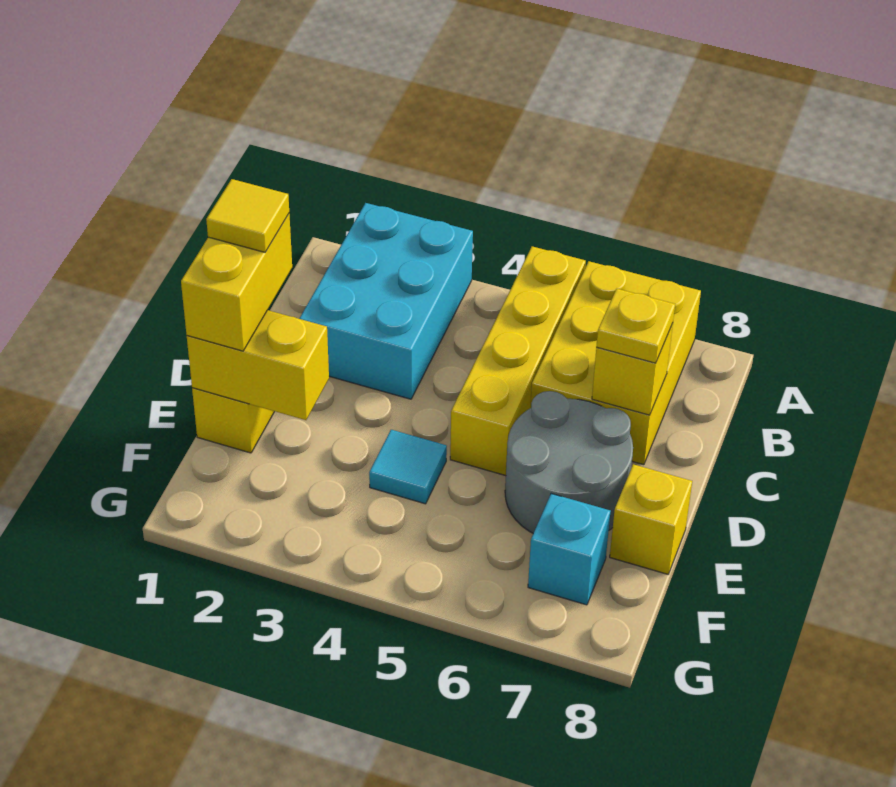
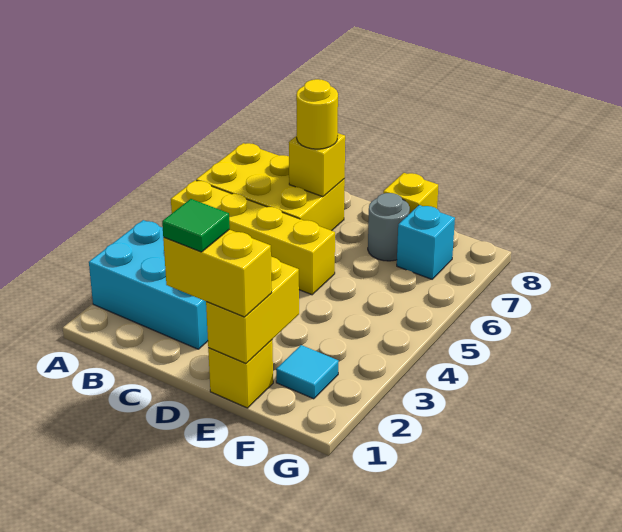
yellow 1x1 plate [596,289,675,363] -> yellow 1x1 round brick [296,79,338,149]
yellow 1x1 tile [206,179,289,252] -> green 1x1 tile [162,199,230,252]
grey 2x2 round brick [505,391,633,533] -> grey 1x1 round brick [368,193,410,261]
cyan 1x1 tile [369,430,447,504] -> cyan 1x1 tile moved to [276,345,339,399]

